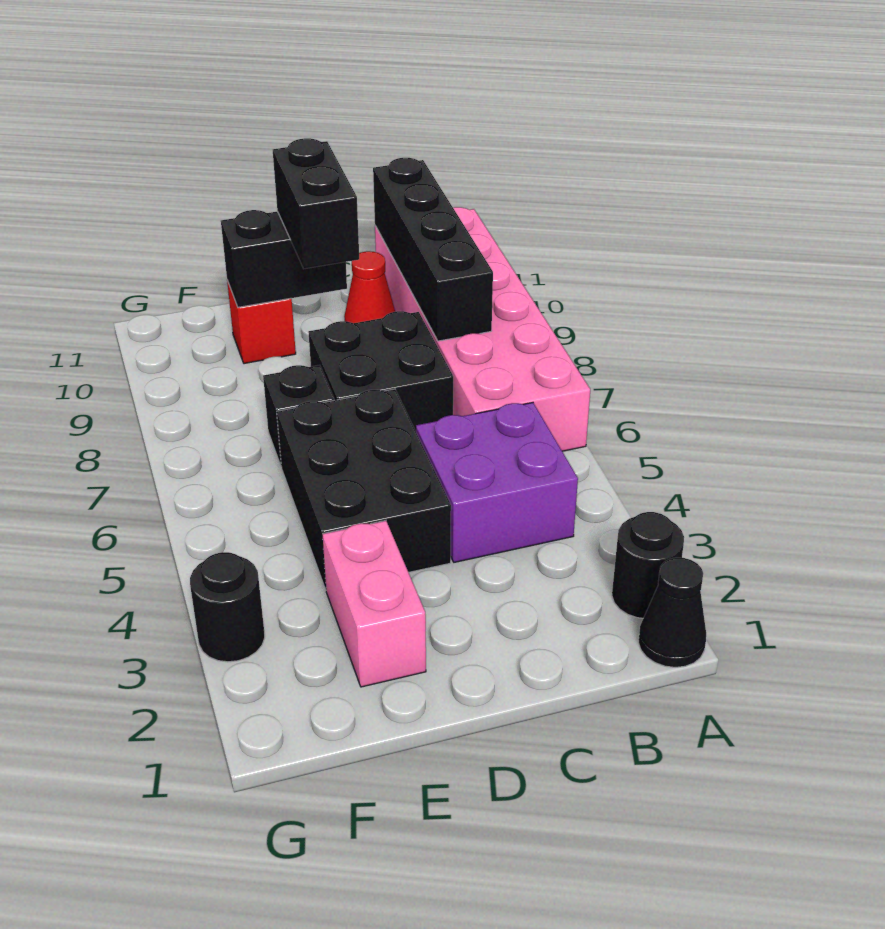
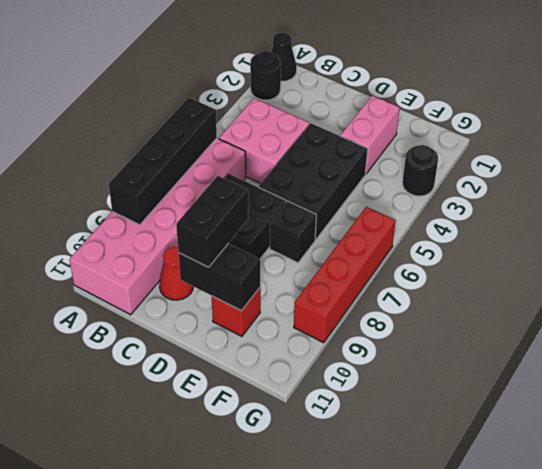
purple 2x2 brick [416,403,578,562] -> pink 2x2 brick [219,98,309,184]
black 1x4 brick [373,158,493,341] -> black 1x4 brick moved to [109,97,217,225]
none -> red 1x4 brick [294,207,396,343]

